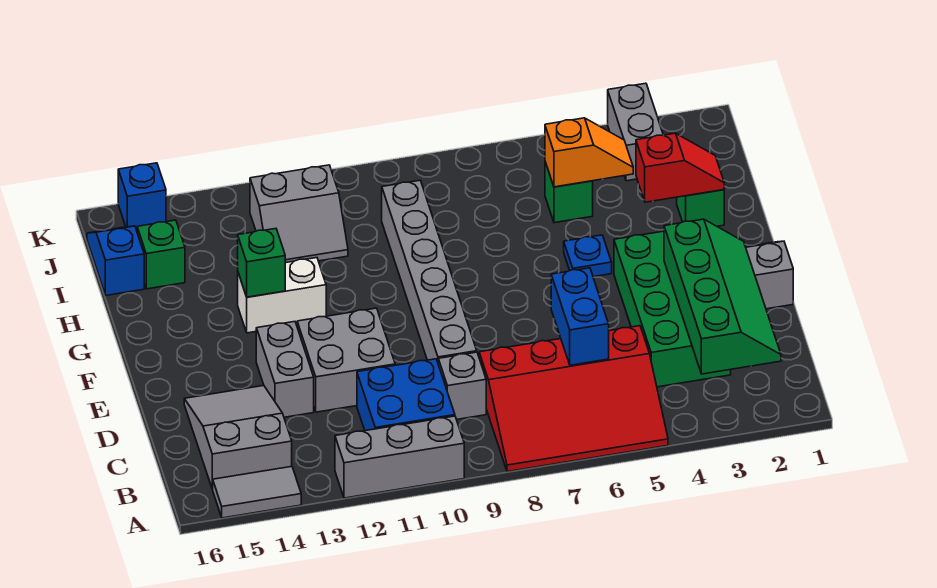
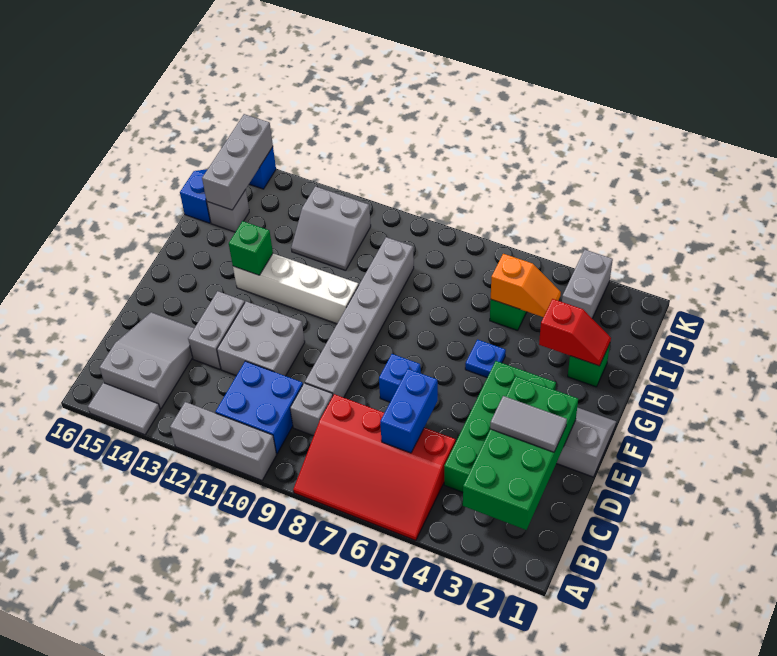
green 2x4 slope [664,219,781,374] -> green 2x4 brick [463,376,578,530]
none -> grey 1x2 tile [490,396,567,452]
none -> blue 1x1 brick [379,354,421,402]
white 1x2 brick [238,258,326,333] -> white 1x4 brick [233,254,359,324]
green 1x1 brick [137,220,185,289] -> grey 1x1 brick [207,190,249,232]
none -> grey 1x3 brick [202,114,273,210]

